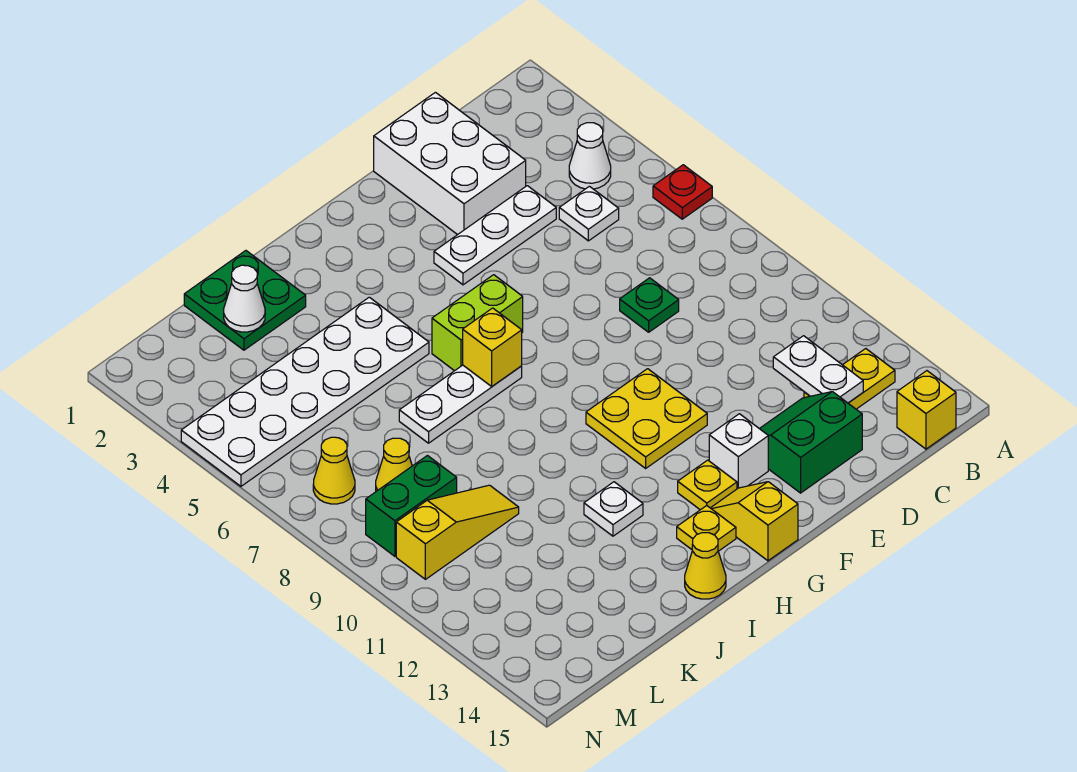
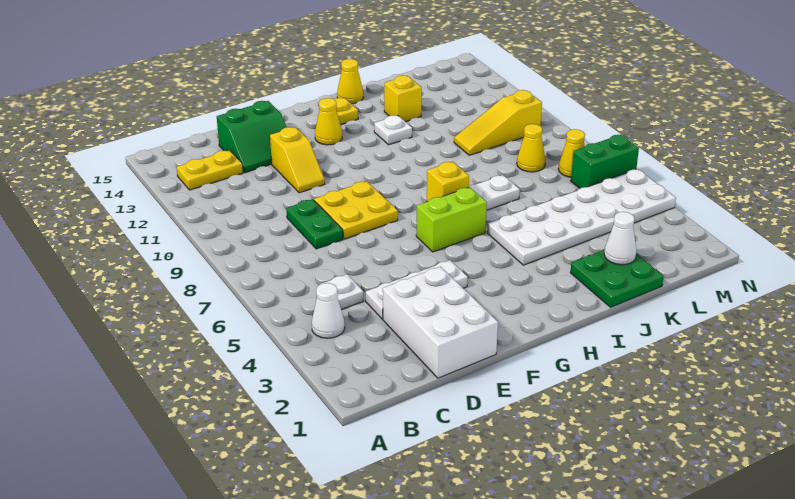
red 1x1 plate [653,165,712,219] -> none
yellow 1x1 brick [897,371,956,449] -> yellow 1x1 brick moved to [384,75,422,122]
white 1x2 plate [773,336,863,403] -> none
green 1x1 plate [620,278,679,332] -> green 1x2 plate [286,199,343,249]
yellow 2x2 plate [586,369,707,468] -> yellow 2x2 plate moved to [314,181,398,239]
white 1x1 brick [709,414,768,489] -> none
yellow 1x1 plate [678,460,737,510] -> yellow 1x1 cone [315,98,342,145]
yellow 1x2 slope [711,482,798,561] -> yellow 1x2 slope moved to [270,127,325,193]
green 1x2 brick [366,456,457,556] -> green 1x2 brick moved to [571,135,639,188]

